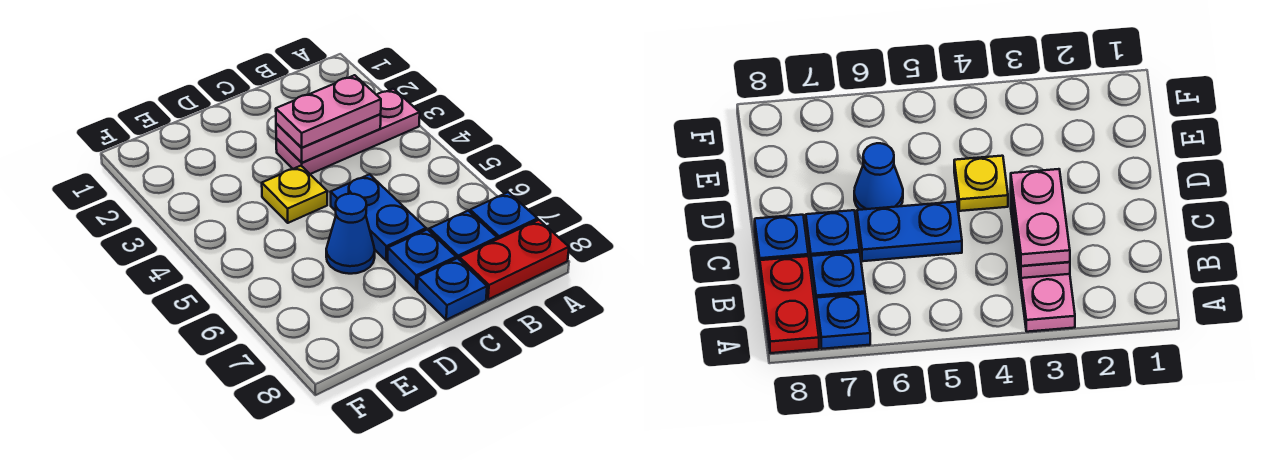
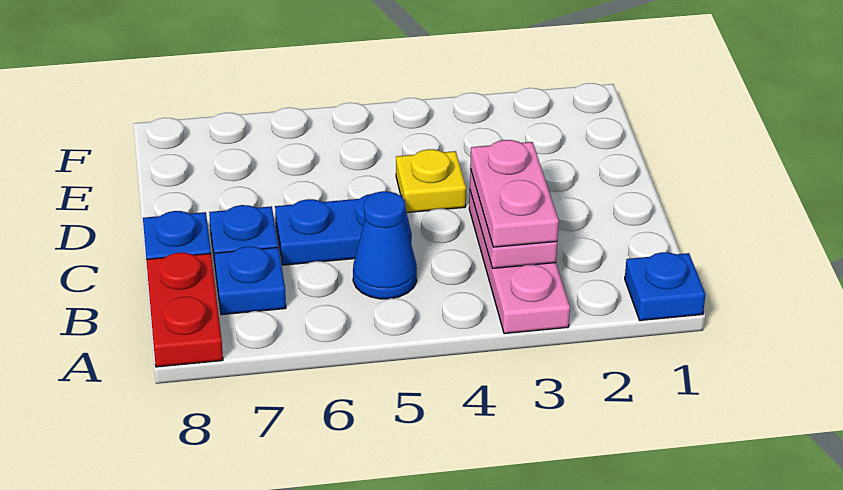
blue 1x1 plate [470,192,537,239] -> blue 1x1 plate moved to [625,252,705,321]
blue 1x1 cone [326,194,375,274] -> blue 1x1 cone moved to [353,191,417,299]

